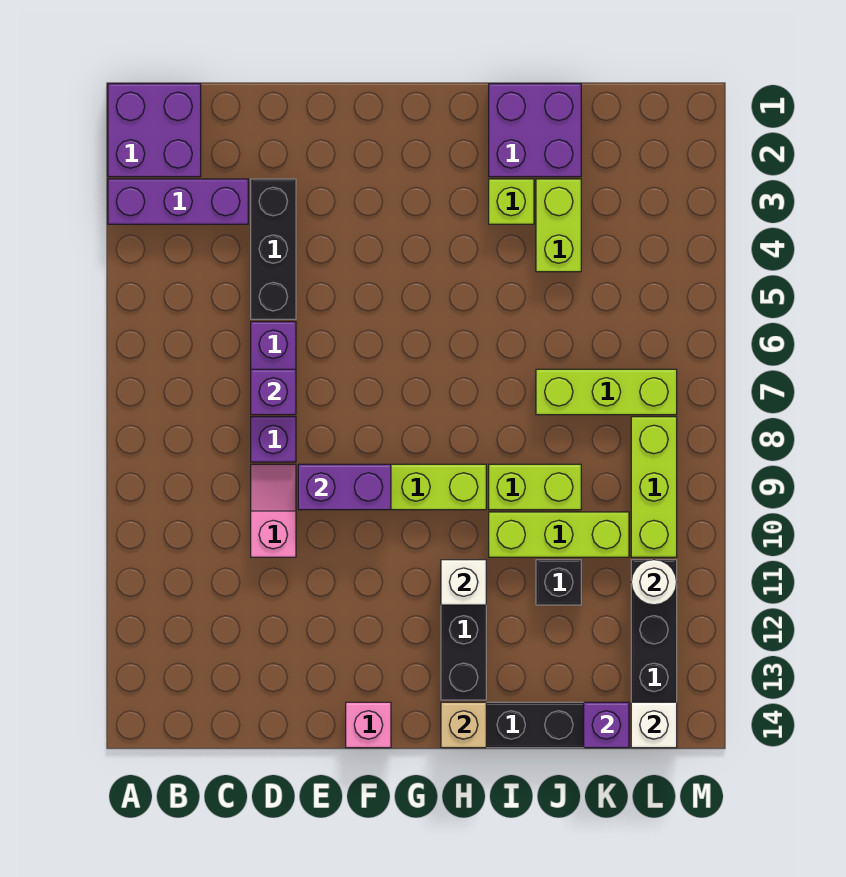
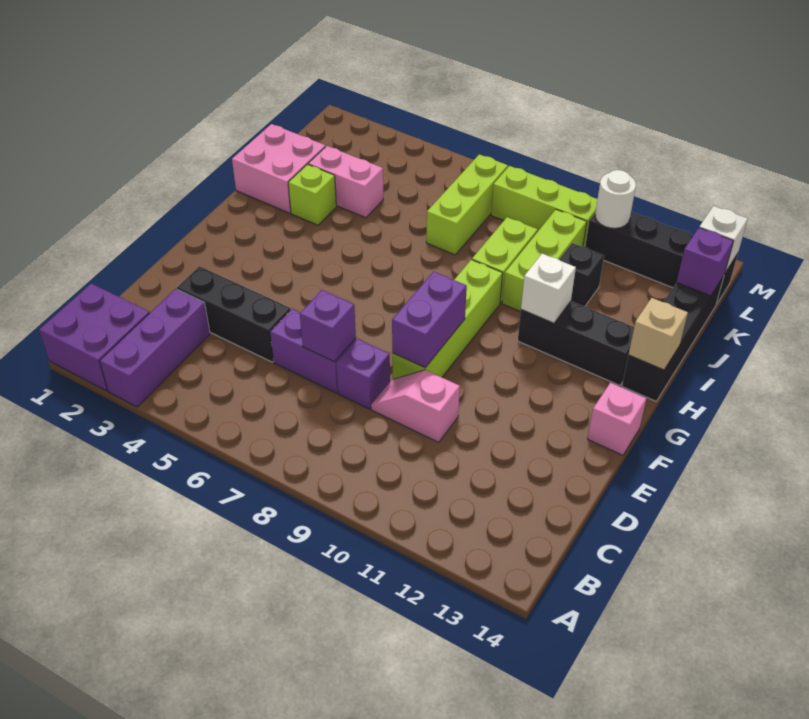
purple 2x2 brick [489,84,581,177] -> pink 2x2 brick [232,124,326,213]
lime 1x2 brick [536,179,581,272] -> pink 1x2 brick [308,146,383,218]

